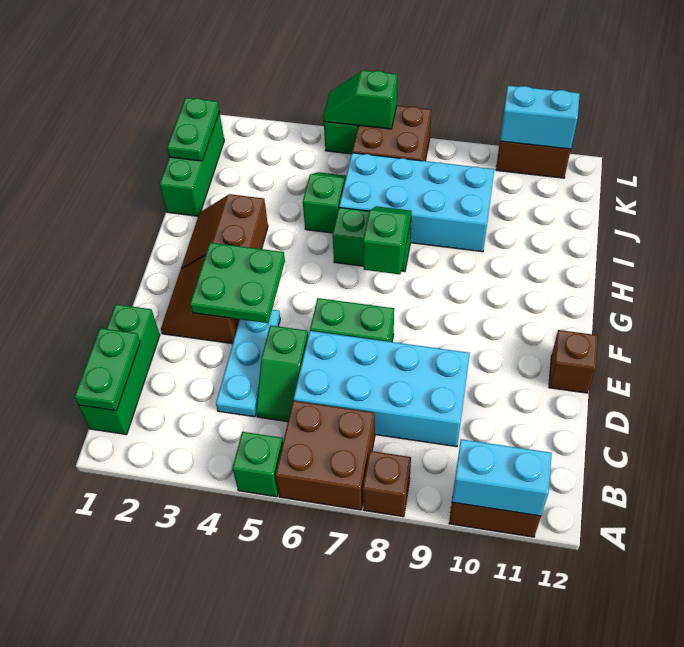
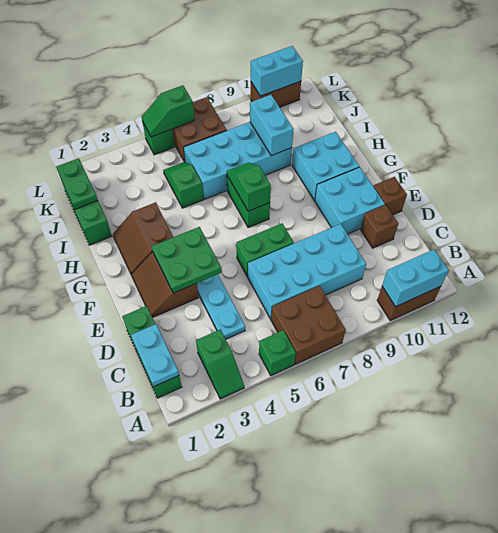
brown 1x1 brick [363,451,411,517] -> brown 1x1 brick moved to [361,205,398,248]
green 1x2 plate [74,328,140,411] -> cyan 1x2 plate [131,324,179,387]
green 1x2 slope [256,325,308,422] -> green 1x2 slope moved to [196,330,244,399]
none -> cyan 2x2 brick [315,167,385,234]
none -> cyan 2x2 brick [292,132,359,200]
green 1x2 brick [332,208,411,272] -> green 1x2 brick turned to [227,176,270,228]
none -> cyan 1x2 brick [250,95,293,156]

